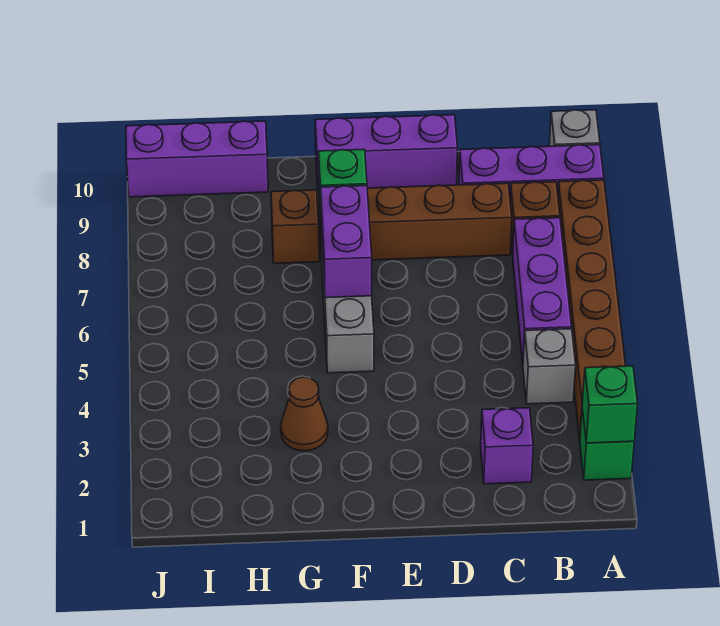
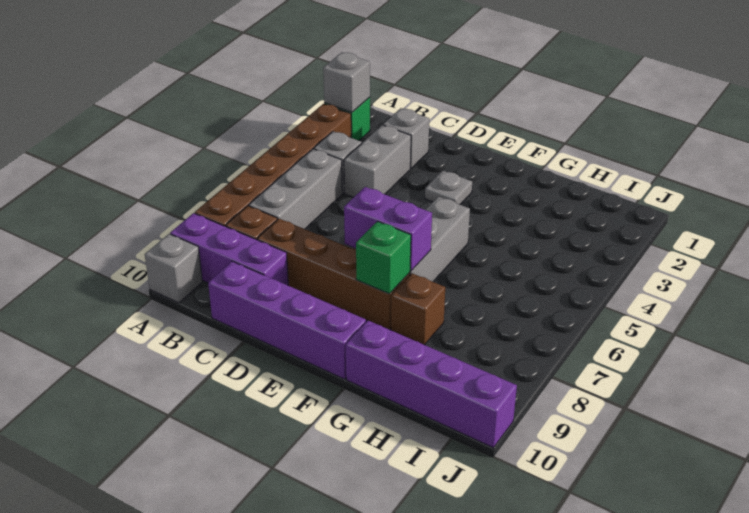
green 1x1 brick [582,366,638,443] -> grey 1x1 brick [323,52,370,112]
purple 1x3 brick [513,218,572,363] -> grey 1x3 brick [249,149,342,229]
purple 1x1 brick [481,408,533,484] -> grey 1x1 brick [383,108,429,169]
none -> grey 1x2 brick [344,125,411,197]
purple 1x3 brick [315,115,457,190] -> purple 1x4 brick [208,261,366,379]
none -> grey 1x1 plate [425,171,472,205]
purple 1x2 brick [321,186,372,298] -> purple 1x2 brick turned to [344,187,432,271]
brown 1x1 cone [281,377,328,451] -> none
purple 1x3 brick [126,121,268,197] -> purple 1x4 brick [346,321,517,448]

